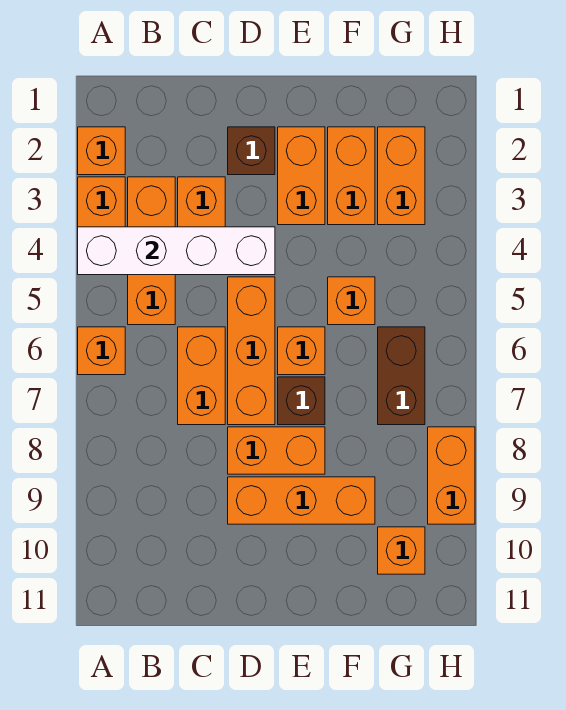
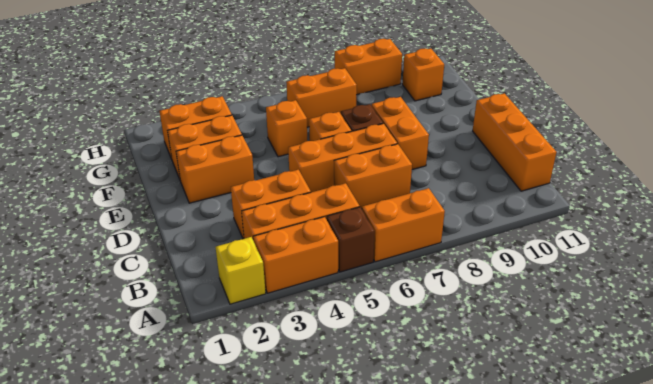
orange 1x1 brick [78,127,125,175] -> yellow 1x1 brick [216,237,266,304]
white 1x4 brick [78,227,275,275] -> none
orange 1x1 brick [78,327,125,375] -> orange 1x2 brick [362,188,445,262]
brown 1x1 brick [228,127,275,175] -> brown 1x1 brick moved to [327,207,375,272]
orange 1x3 brick [228,477,375,524] -> orange 1x3 brick moved to [473,93,557,191]
brown 1x2 brick [378,327,425,425] -> orange 1x2 brick [286,68,357,127]

